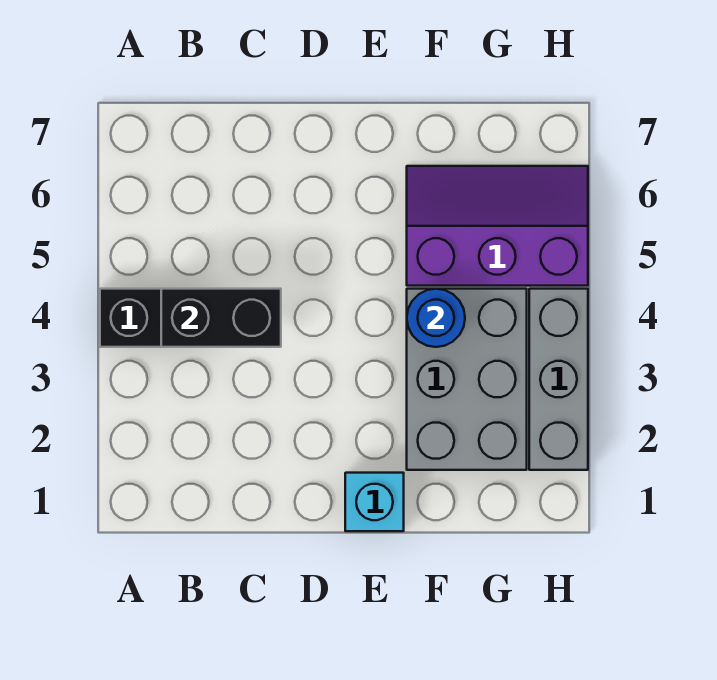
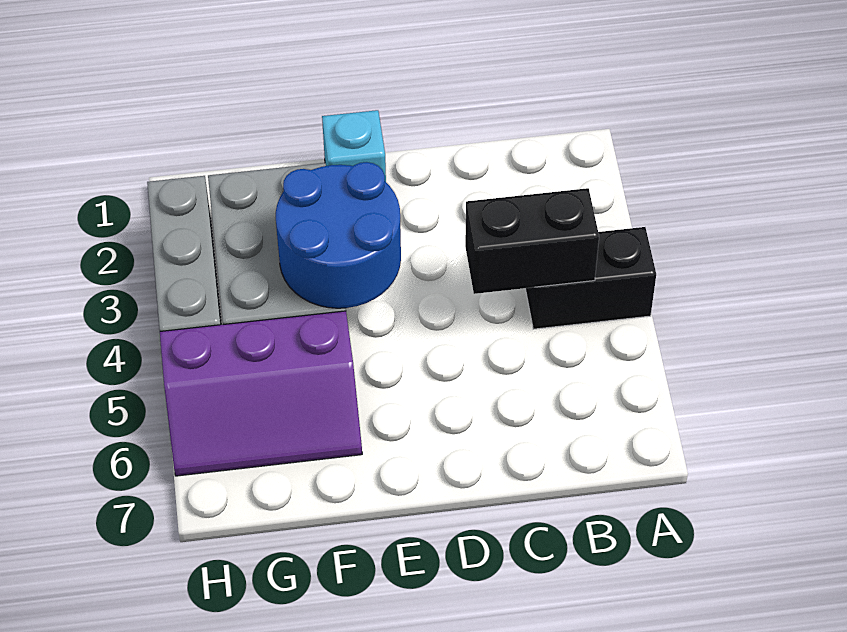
blue 1x1 round brick [407,289,465,347] -> blue 2x2 round brick [276,162,401,308]

